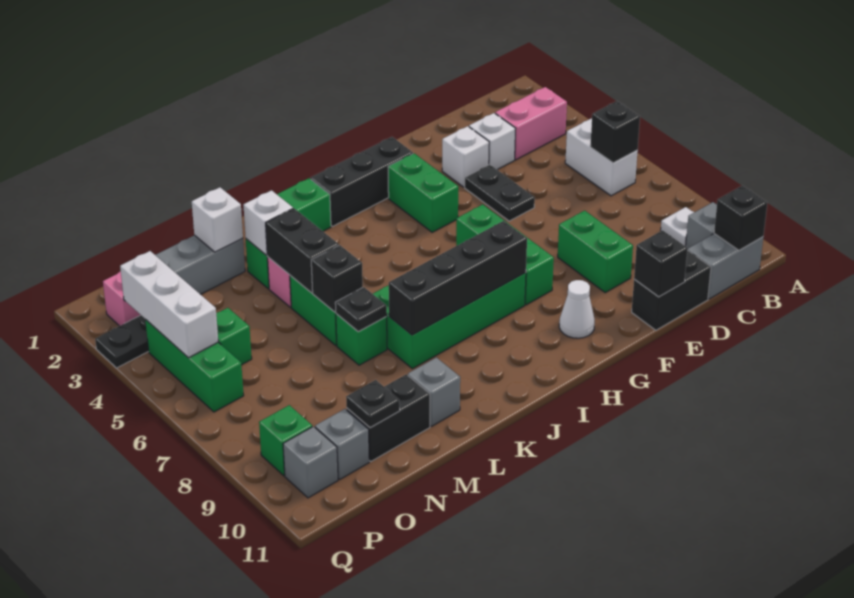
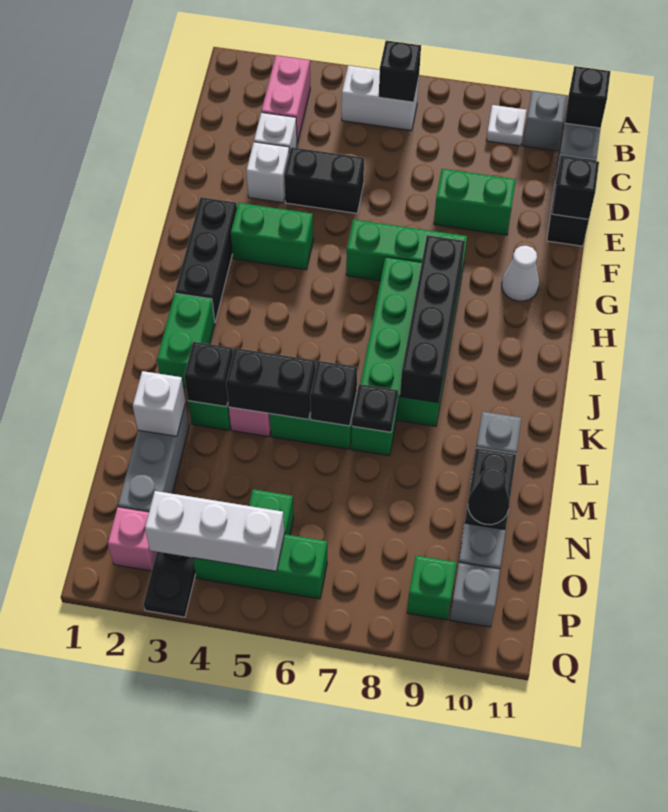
black 1x2 plate [465,165,535,221] -> black 1x2 brick [284,147,364,213]
white 1x1 brick [243,190,293,256] -> black 1x1 brick [184,342,233,407]
black 1x1 plate [346,380,400,428] -> black 1x1 cone [468,467,509,525]

